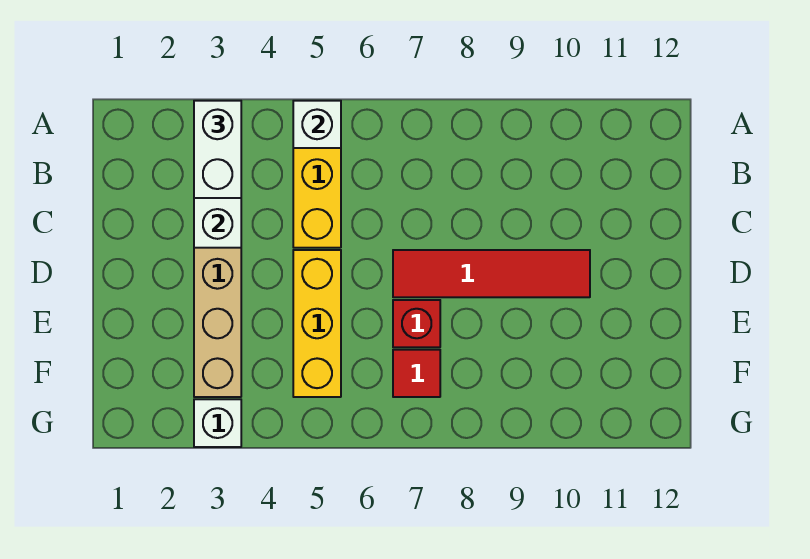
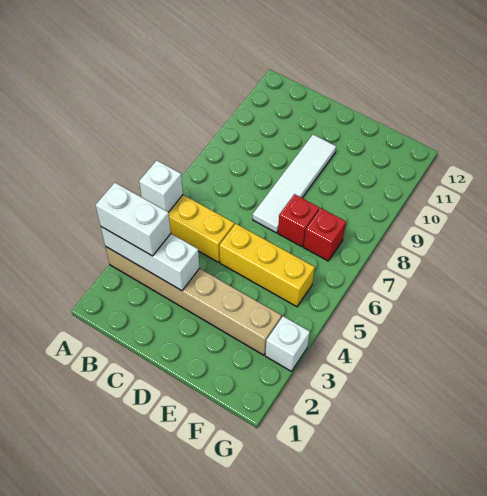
red 1x4 tile [393,250,590,297] -> white 1x4 tile [253,135,336,233]
red 1x1 tile [393,350,440,397] -> red 1x1 brick [304,208,346,261]

